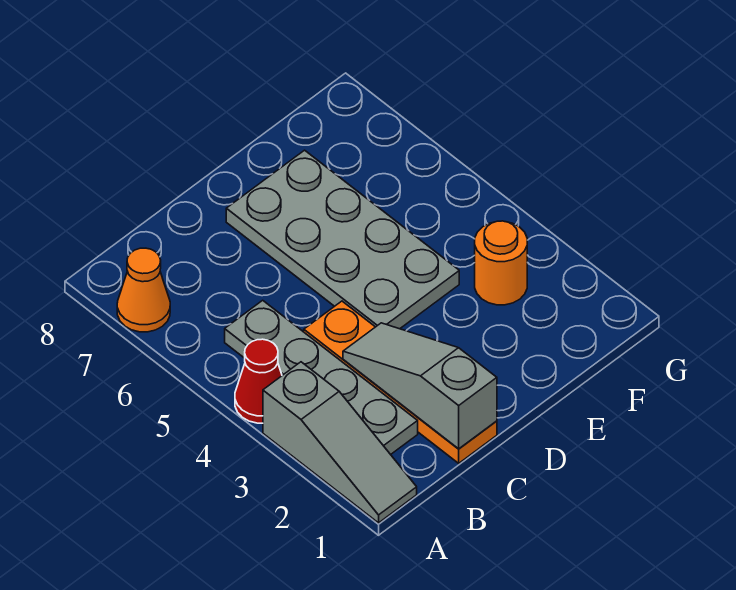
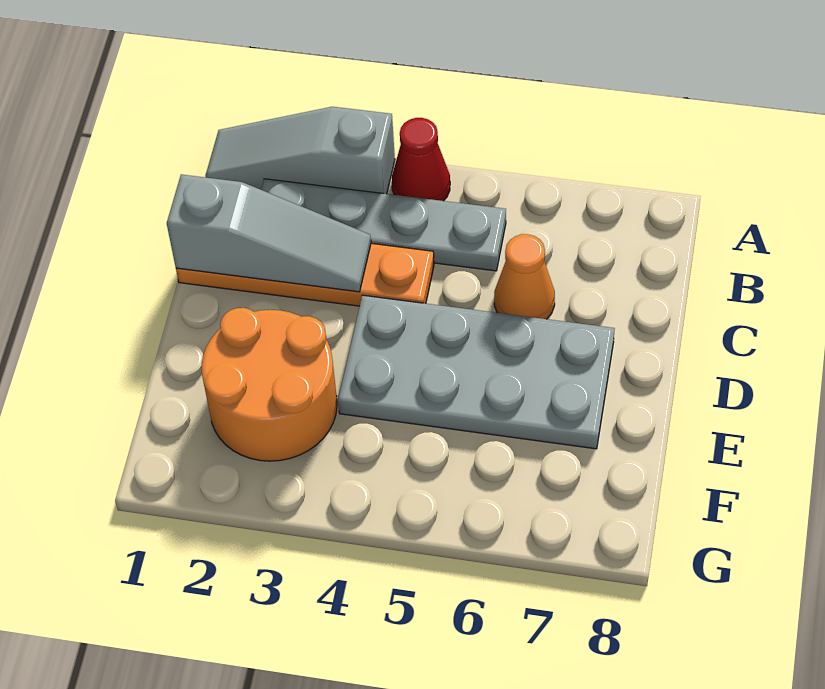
orange 1x1 cone [117,248,170,332] -> orange 1x1 cone moved to [494,234,555,319]
orange 1x1 round brick [475,221,527,305] -> orange 2x2 round brick [202,308,337,461]

